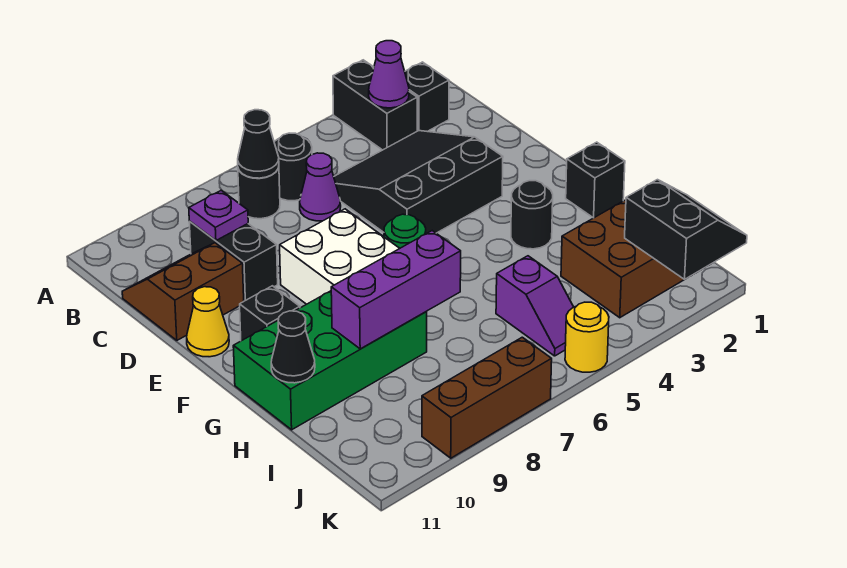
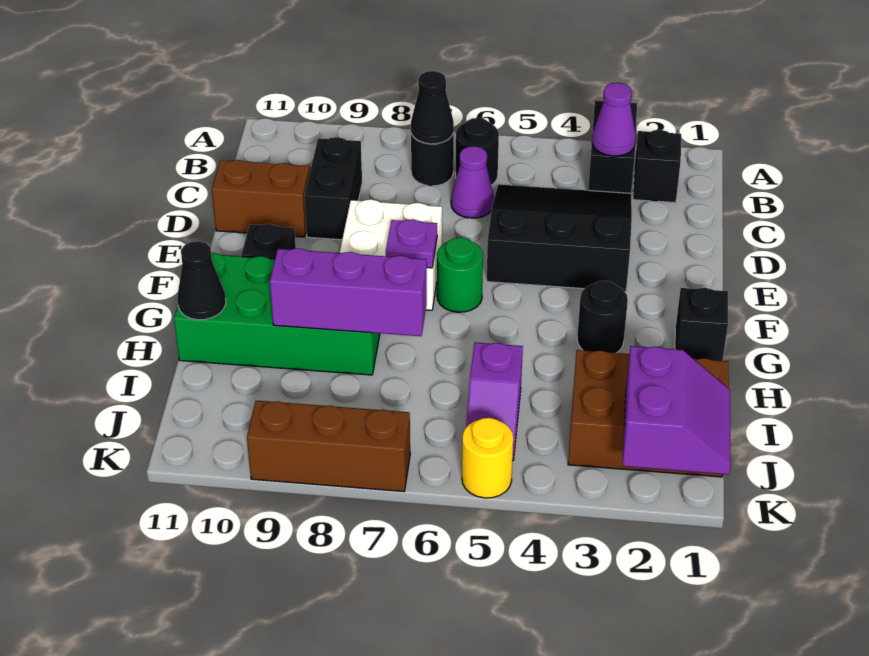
purple 1x1 plate [189,190,248,240] -> purple 1x1 plate moved to [386,219,437,268]
yellow 1x1 cone [187,287,229,357] -> none
black 2x2 slope [625,180,747,280] -> purple 2x2 slope [623,346,731,475]

